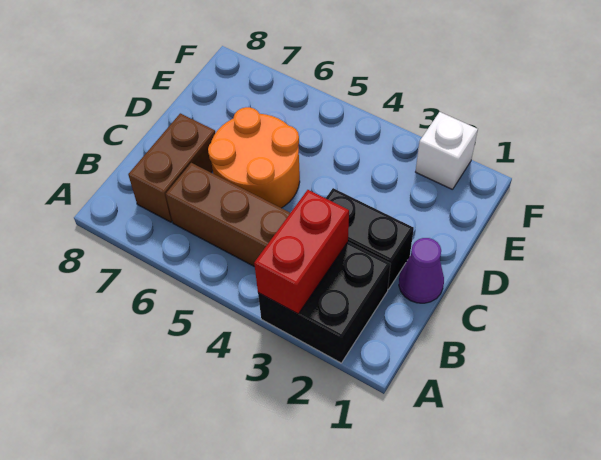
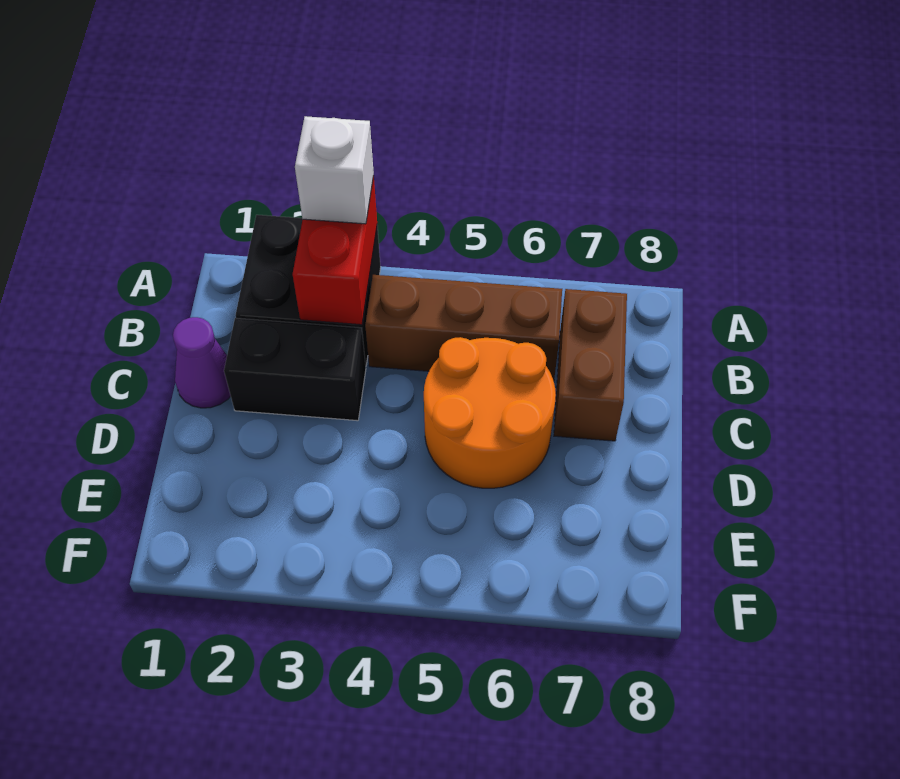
white 1x1 brick [416,112,478,190] -> white 1x1 brick moved to [295,116,374,224]

